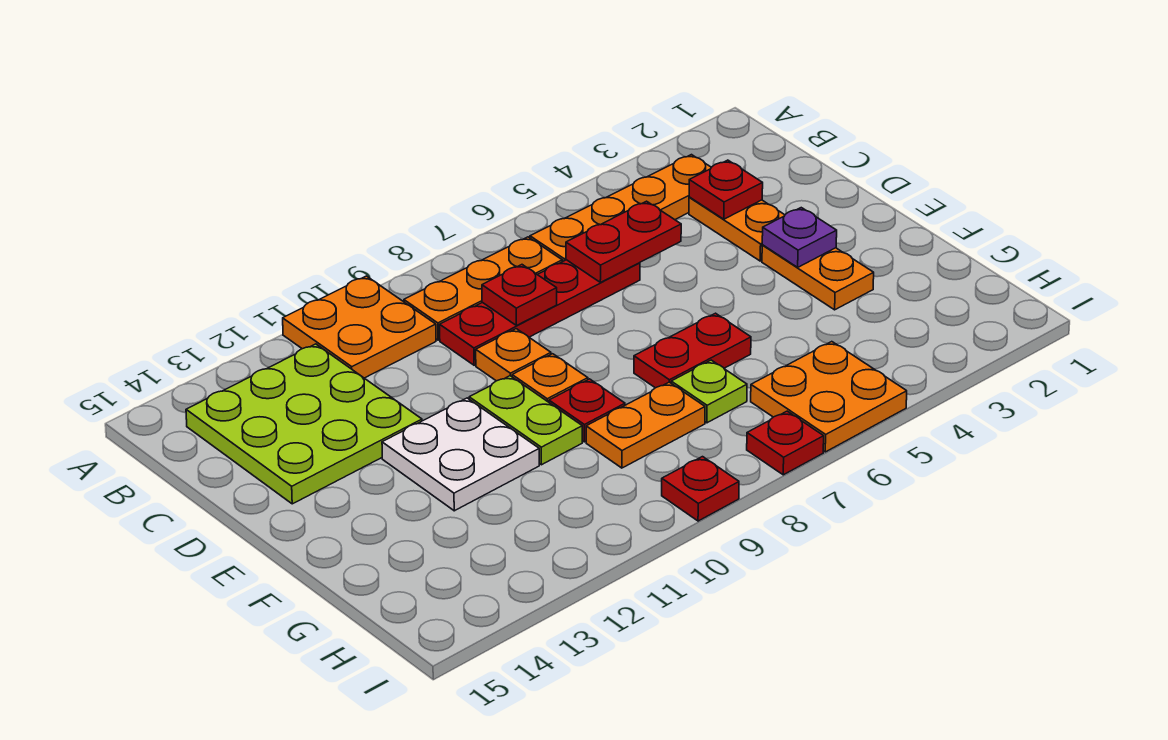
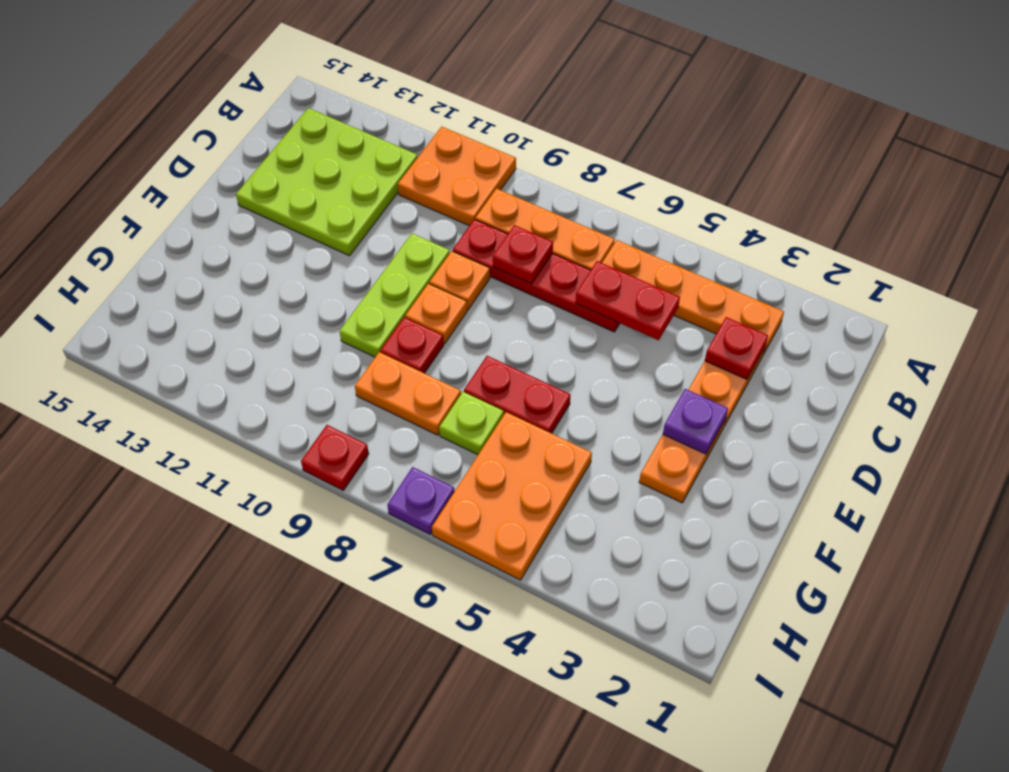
lime 1x2 plate [469,376,582,465] -> lime 1x3 plate [340,233,450,357]
white 2x2 plate [382,398,539,511] -> none
orange 2x2 plate [751,342,907,452] -> orange 2x3 plate [432,412,592,580]
red 1x1 plate [747,411,824,475] -> purple 1x1 plate [387,467,454,534]

